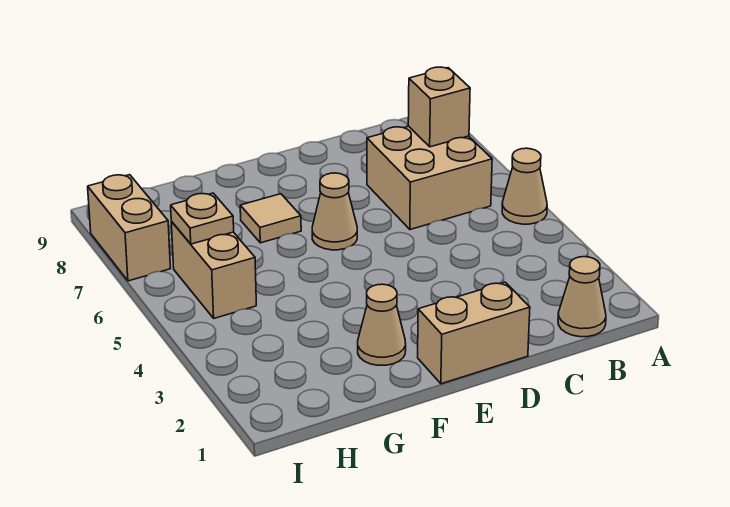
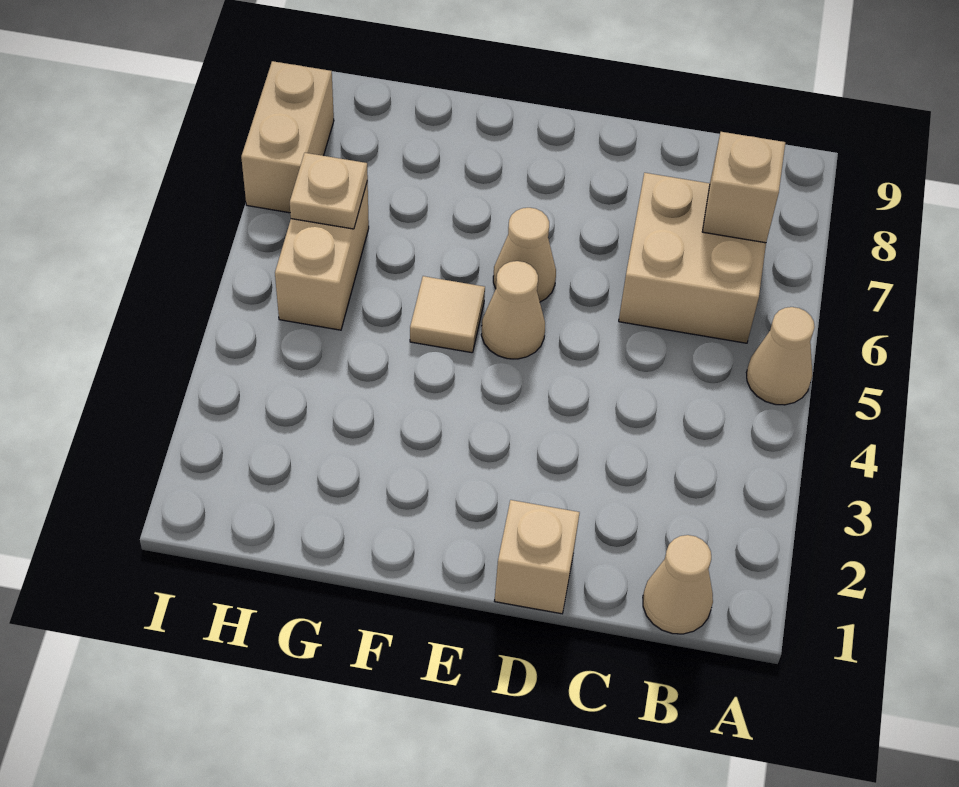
tan 1x2 brick [418,282,530,384] -> tan 1x1 brick [495,500,580,614]
tan 1x1 cone [358,284,406,365] -> tan 1x1 cone moved to [481,261,545,359]
tan 1x1 tile [240,194,301,243] -> tan 1x1 tile moved to [410,276,485,353]

